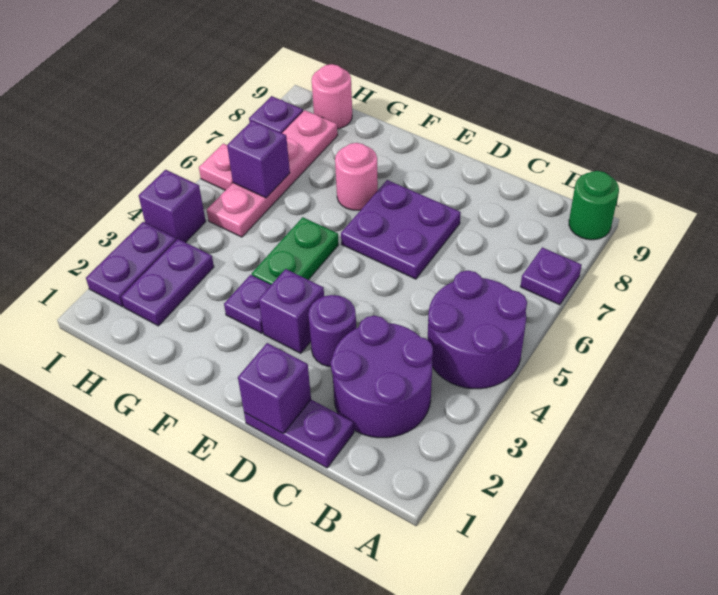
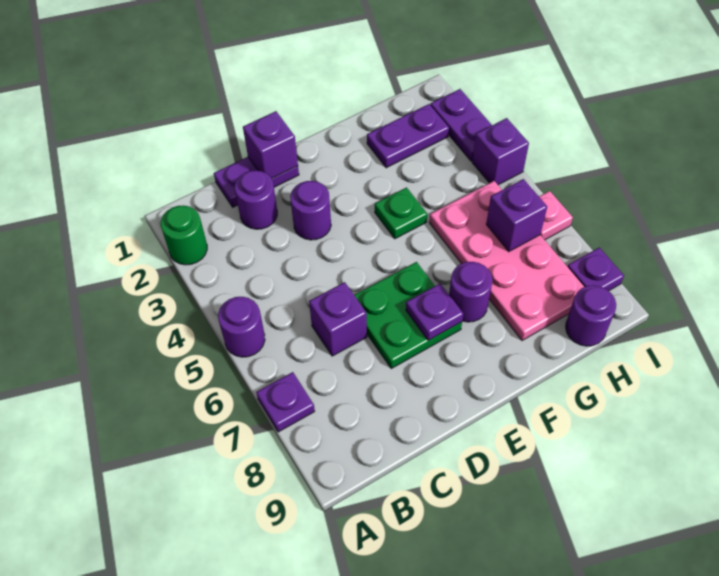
purple 2x2 round brick [428,271,527,389] -> purple 1x1 round brick [218,297,265,357]
green 1x1 round brick [569,171,619,240] -> green 1x1 round brick moved to [161,205,207,265]
purple 2x2 round brick [331,316,433,438] -> purple 1x1 round brick [235,170,277,229]
purple 2x2 plate [341,180,461,279] -> green 2x2 plate [354,262,462,368]
purple 1x1 brick [259,269,324,353] -> purple 1x1 brick moved to [309,282,367,356]
purple 1x1 plate [224,275,271,333] -> purple 1x1 plate moved to [406,283,463,340]
green 1x2 plate [252,217,338,285] -> green 1x1 plate [375,188,427,239]
pink 1x1 round brick [335,143,378,210] -> purple 1x1 round brick [449,262,493,322]
purple 1x2 plate [121,239,214,326] -> purple 1x2 plate turned to [367,104,449,168]
pink 1x4 plate [207,110,338,237] -> pink 2x4 plate [429,181,584,341]
pink 1x1 round brick [312,64,352,129] -> purple 1x1 round brick [566,285,616,346]

